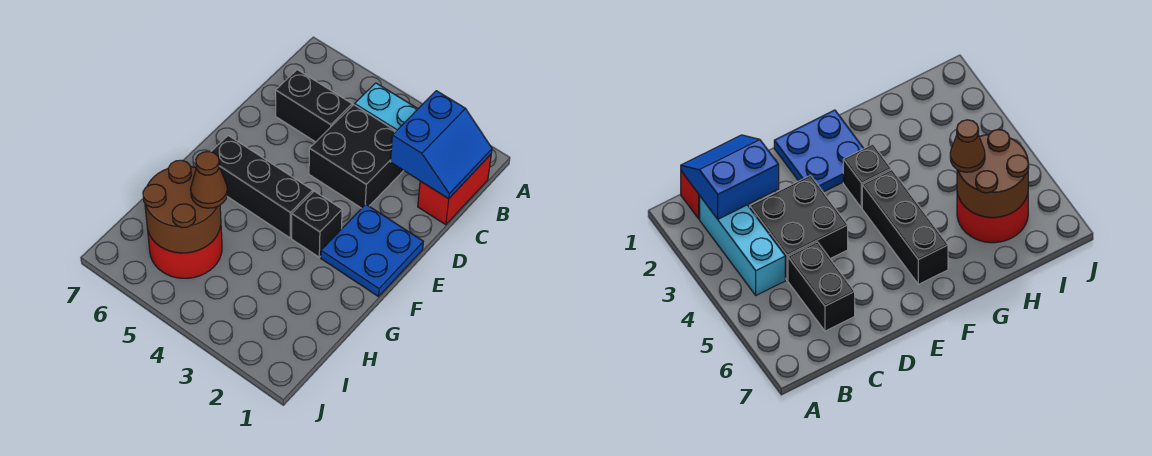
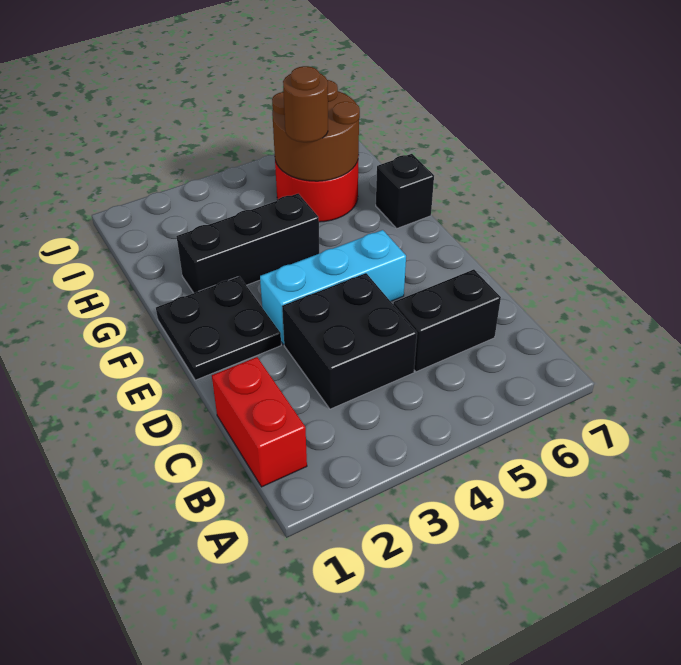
blue 2x2 slope [390,91,492,199] -> none
cyan 1x3 brick [355,83,418,131] -> cyan 1x3 brick moved to [260,230,406,345]
blue 2x2 plate [321,204,423,297] -> black 2x2 plate [156,276,281,380]
black 1x1 brick [292,191,342,257] -> black 1x1 brick moved to [376,154,434,228]
black 1x3 brick [211,136,313,238] -> black 1x3 brick moved to [177,194,319,293]
brown 1x1 cone [191,151,228,208] -> brown 1x1 round brick [283,66,328,142]

